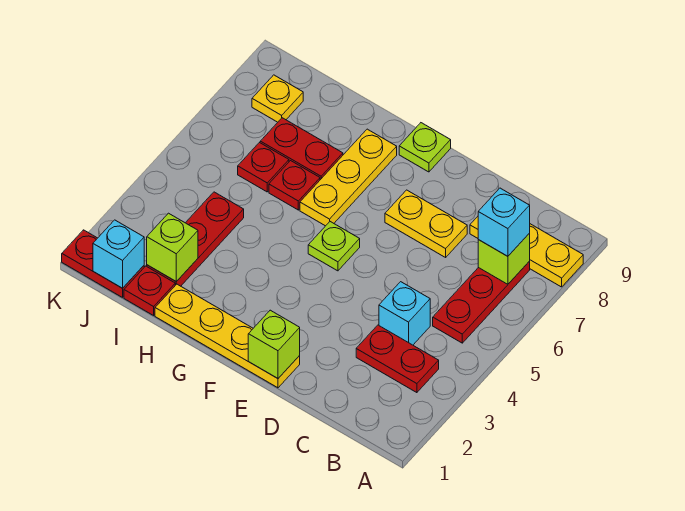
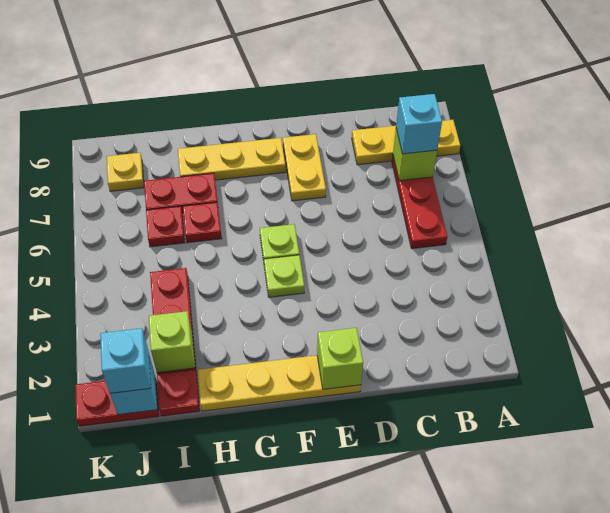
red 1x2 plate [356,325,439,393] -> none
cyan 1x1 brick [379,282,430,345] -> cyan 1x1 brick moved to [100,328,151,393]
yellow 1x2 plate [385,190,467,257] -> yellow 1x2 plate turned to [283,134,326,201]
lime 1x1 plate [399,123,451,172] -> lime 1x1 plate moved to [264,255,304,297]
yellow 1x3 plate [300,129,397,226] -> yellow 1x3 plate turned to [178,138,286,180]

